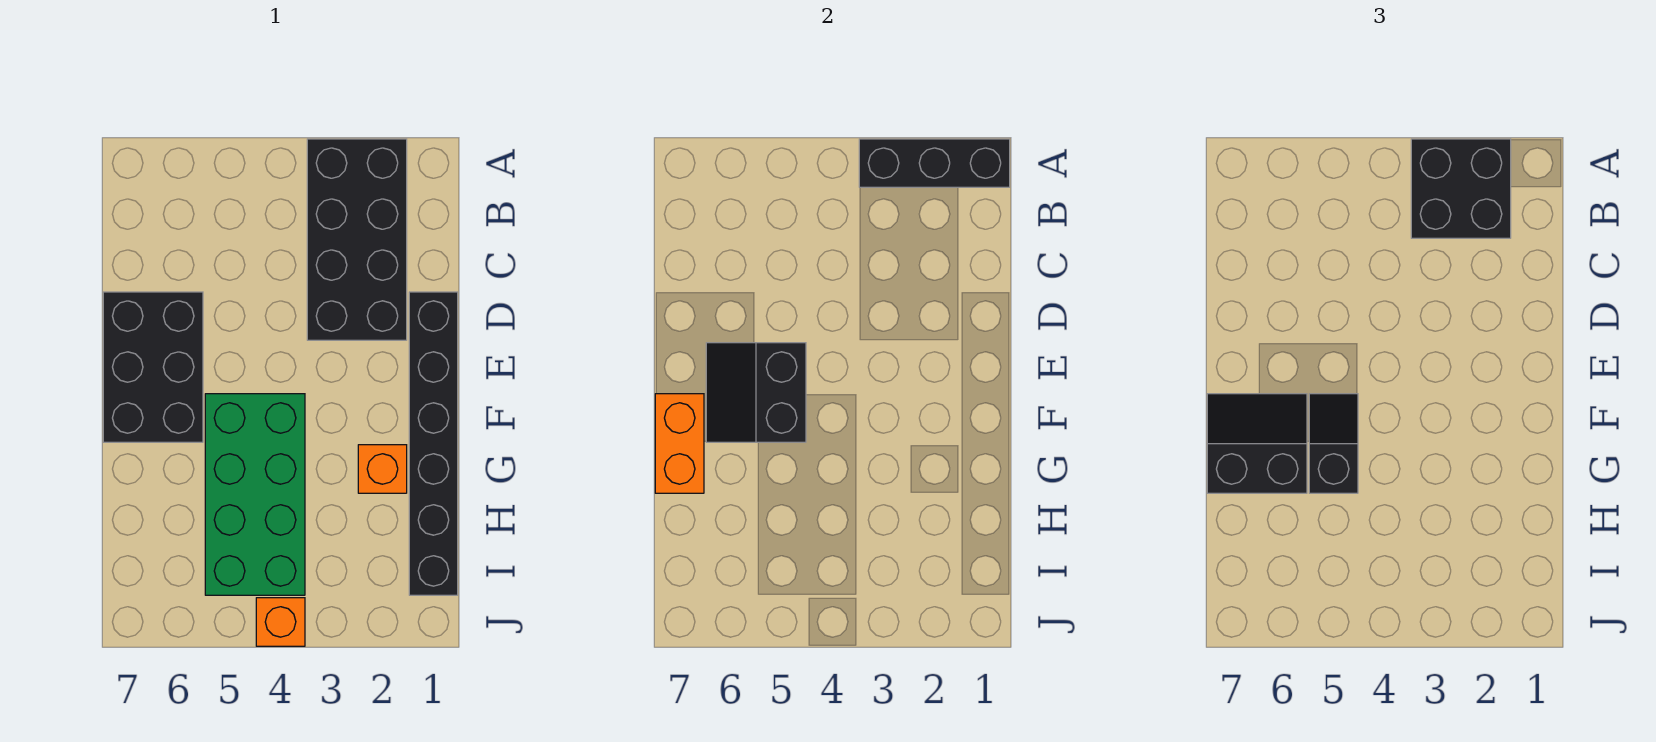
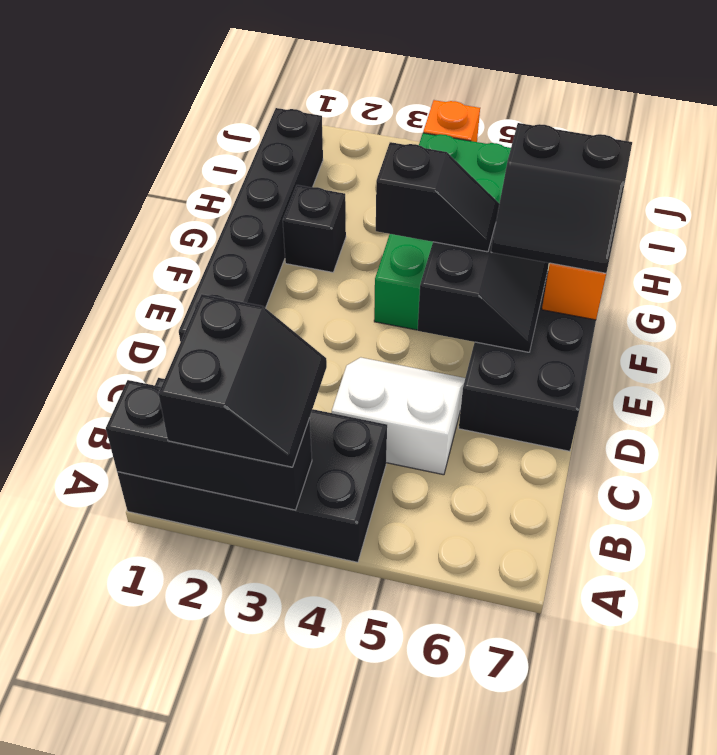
black 2x4 brick [307,139,407,340] -> black 2x4 brick turned to [117,378,387,562]
black 2x2 brick [1411,139,1511,238] -> black 2x2 slope [159,294,327,467]
none -> white 2x2 slope [332,357,465,475]
black 1x2 slope [1309,394,1358,493] -> black 1x2 slope turned to [376,142,499,252]
orange 1x1 brick [358,445,407,493] -> black 1x1 brick [283,185,346,272]

